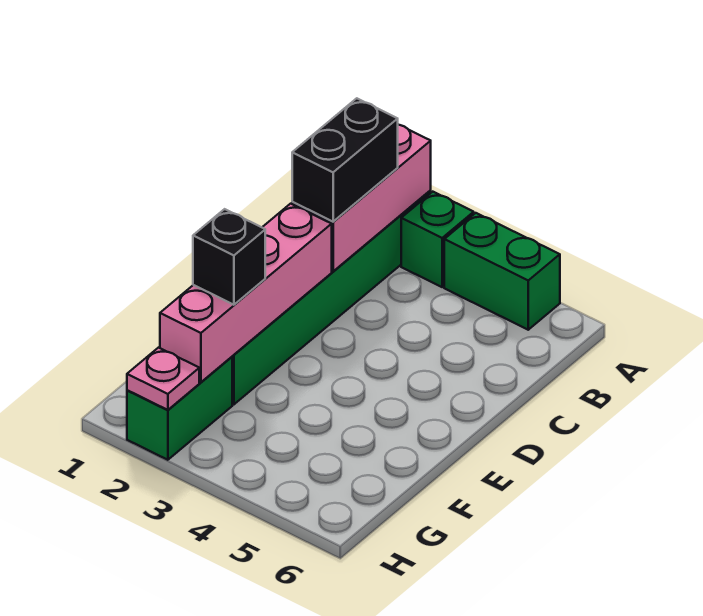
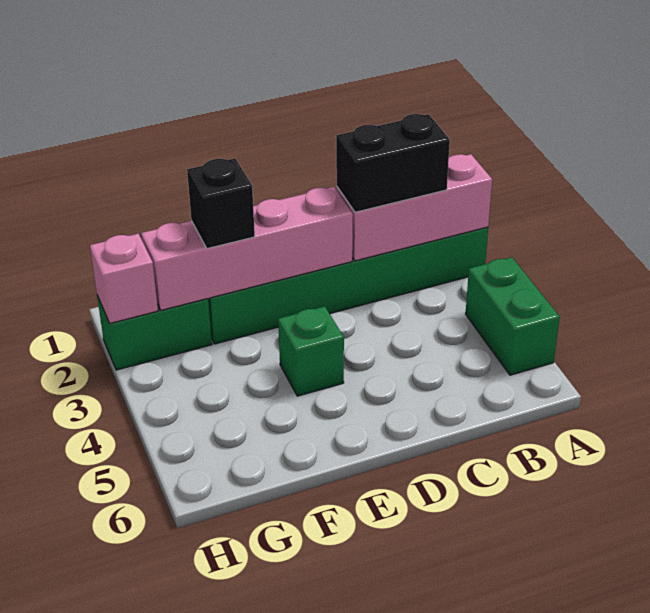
green 1x1 brick [401,192,474,287] -> green 1x1 brick moved to [278,306,344,396]
pink 1x1 plate [127,348,199,410] -> pink 1x1 brick [90,233,158,323]

